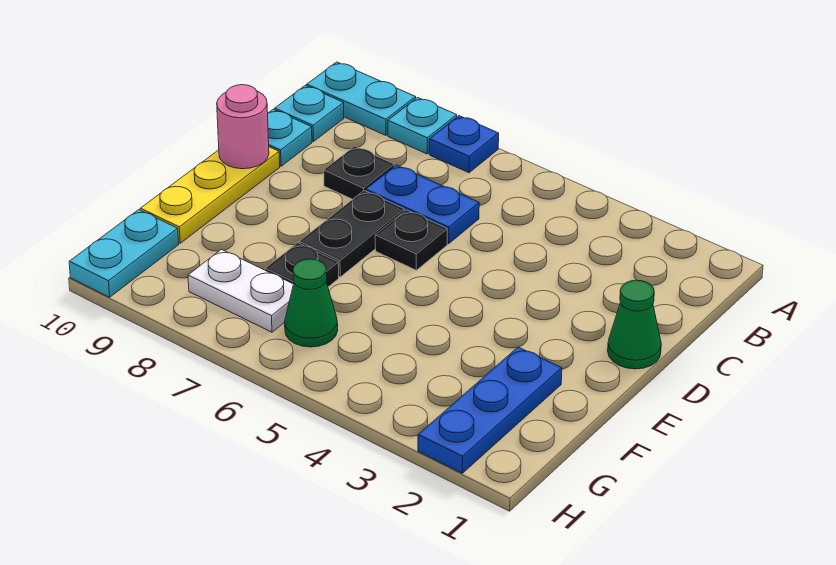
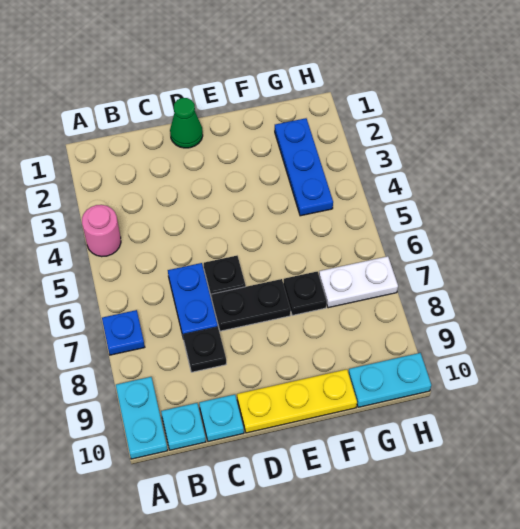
cyan 1x1 plate [388,98,457,154] -> none
pink 1x1 round brick [217,85,269,169] -> pink 1x1 round brick moved to [82,205,121,257]
blue 1x3 plate [418,347,562,473] -> blue 1x3 plate turned to [275,118,333,216]
green 1x1 cone [285,259,338,347] -> none
white 1x2 plate [188,249,293,332] -> white 1x2 plate turned to [319,256,398,308]

